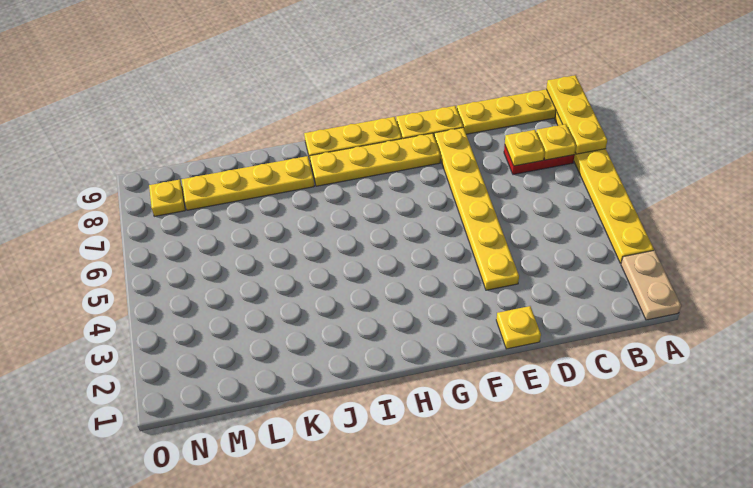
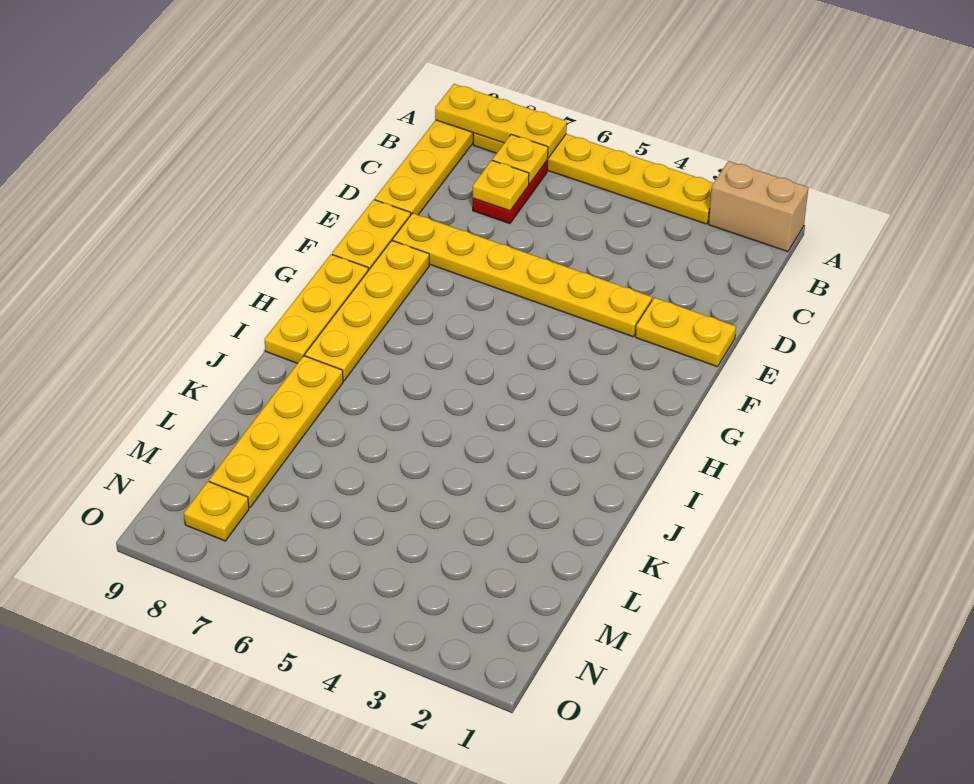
tan 1x2 plate [621,250,681,320] -> tan 1x2 brick [708,161,808,252]
yellow 1x1 plate [496,306,541,349] -> yellow 1x2 plate [635,298,736,367]

